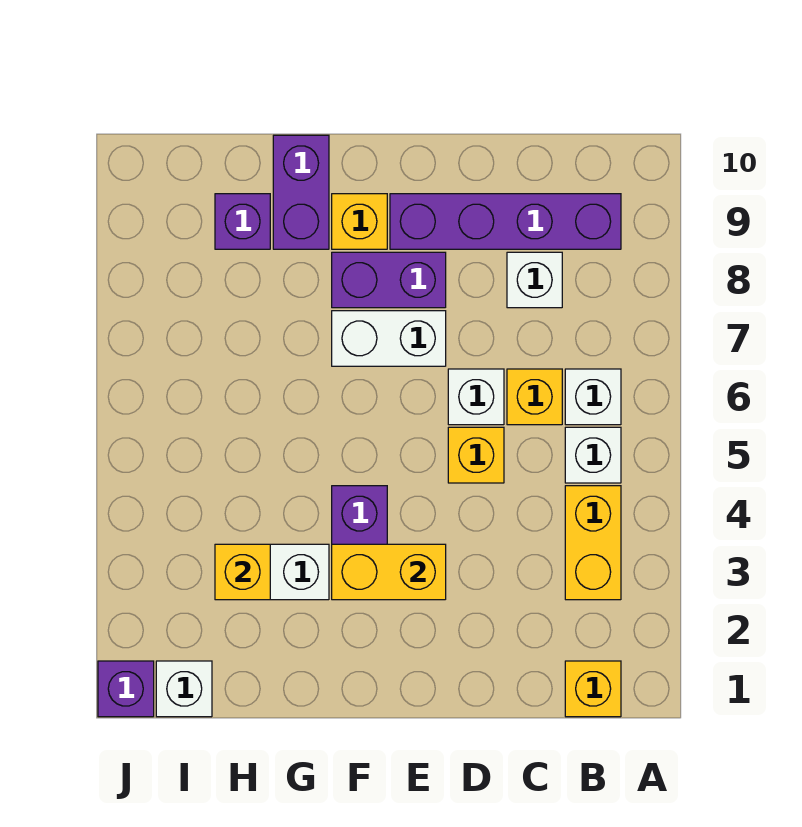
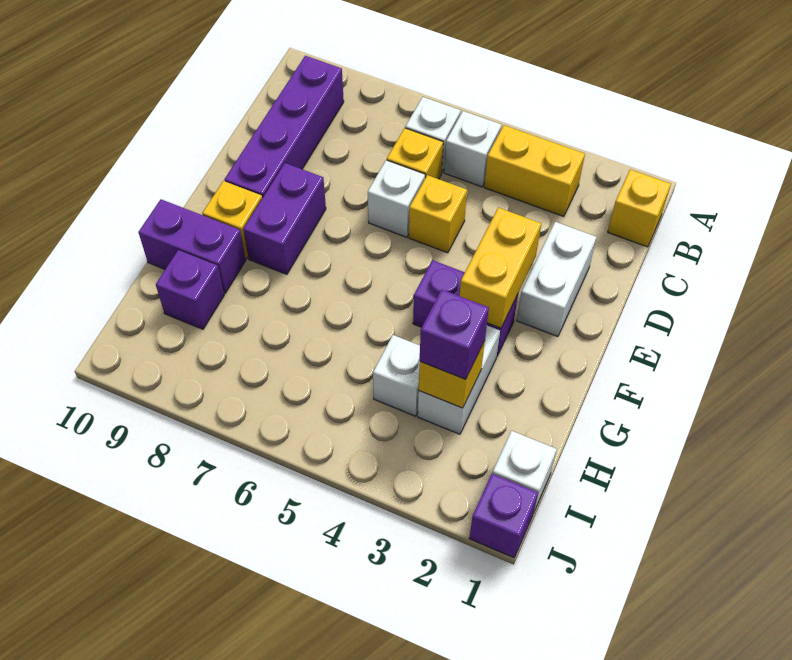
white 1x1 brick [507,252,562,308] -> white 1x1 brick moved to [373,335,420,416]
white 1x2 brick [332,311,446,366] -> white 1x2 brick moved to [517,222,597,337]
none -> purple 1x1 brick [420,290,489,379]

